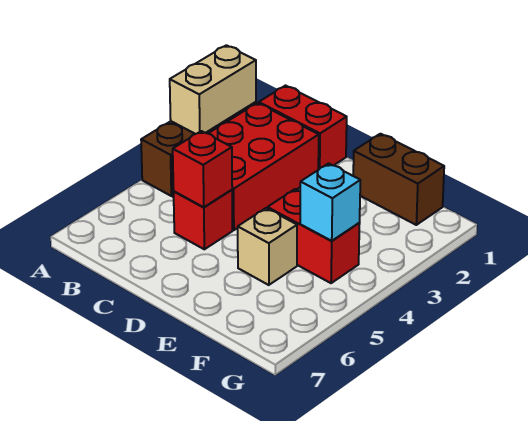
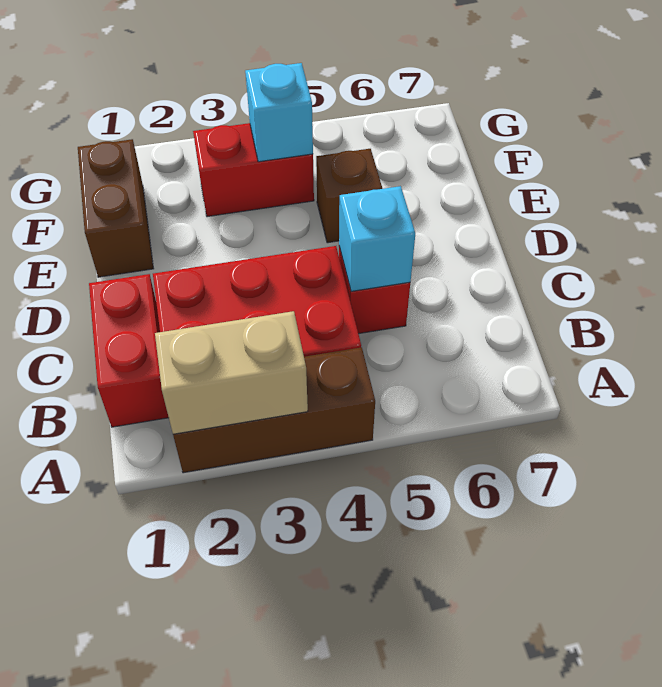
red 1x1 brick [173,131,232,207] -> cyan 1x1 brick [339,186,415,291]
red 1x2 brick [267,189,360,283] -> red 1x2 brick turned to [193,123,314,217]
tan 1x1 brick [238,208,297,285] -> brown 1x1 brick [316,149,383,243]

